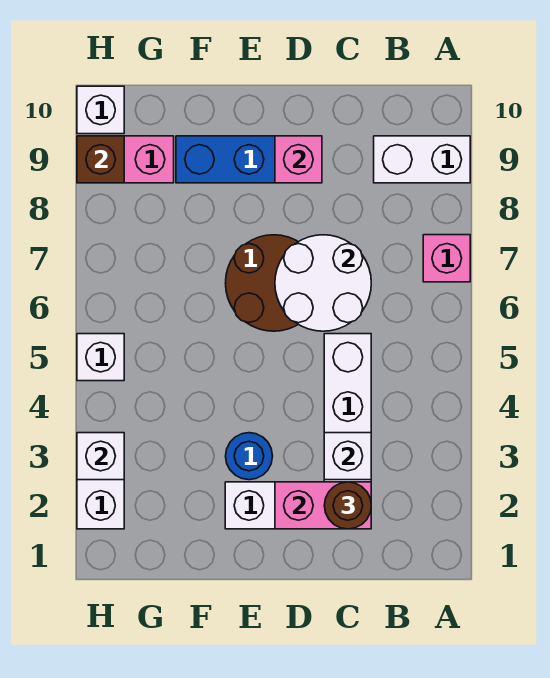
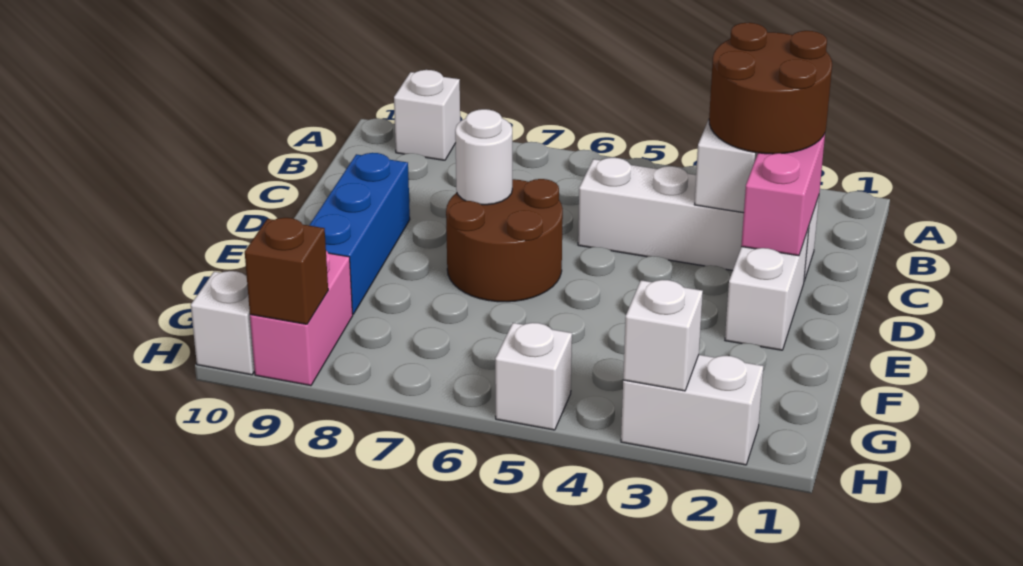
pink 1x1 brick [423,235,470,282] -> none
white 1x2 brick [374,136,470,183] -> white 1x1 brick [394,70,460,160]
brown 1x1 round brick [324,482,371,529] -> brown 2x2 round brick [709,23,832,154]
white 2x2 round brick [275,235,371,331] -> white 1x1 round brick [455,109,512,205]
pink 1x1 brick [275,136,322,183] -> none
blue 1x1 round brick [226,433,273,480] -> none

